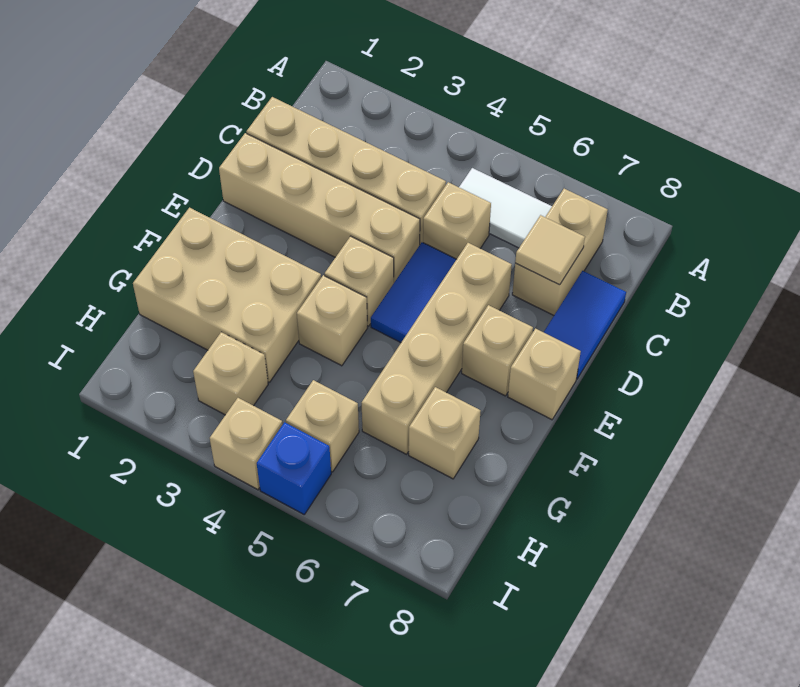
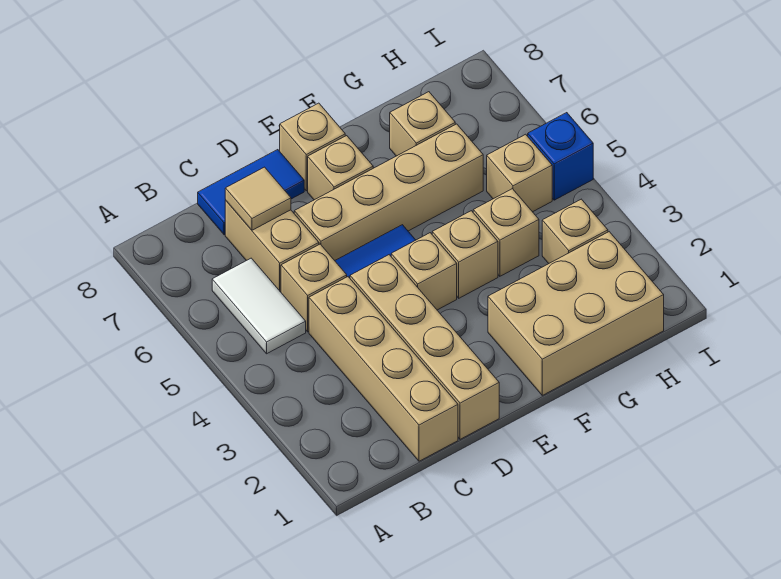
tan 1x2 brick [512,189,608,315] -> tan 1x2 brick turned to [225,200,319,292]
tan 2x3 brick [133,208,321,382] -> tan 2x3 brick turned to [488,232,664,395]
tan 1x1 brick [210,398,283,490] -> tan 1x1 brick moved to [473,189,539,276]

